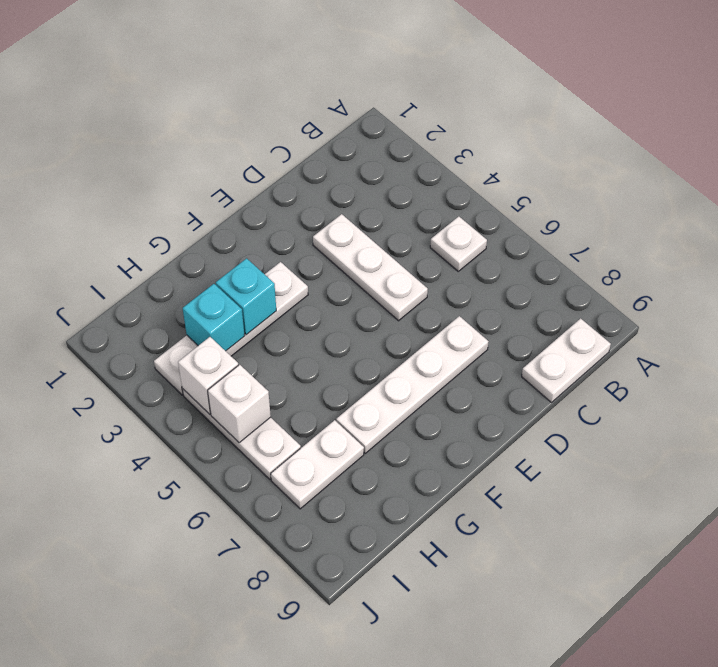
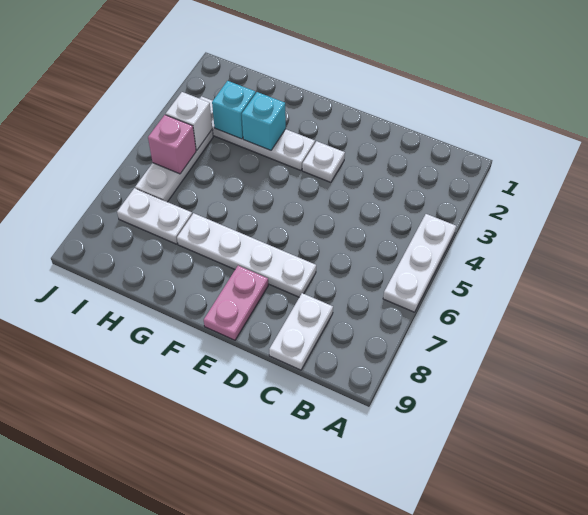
white 1x1 plate [430,216,487,271] -> white 1x1 plate moved to [302,141,345,182]
white 1x2 plate [522,318,611,402] -> white 1x2 plate turned to [269,293,333,370]
white 1x3 plate [313,214,428,321] -> white 1x3 plate moved to [383,214,456,312]
none -> pink 1x2 plate [204,266,268,340]
white 1x1 brick [208,365,271,442] -> pink 1x1 brick [148,115,196,174]

